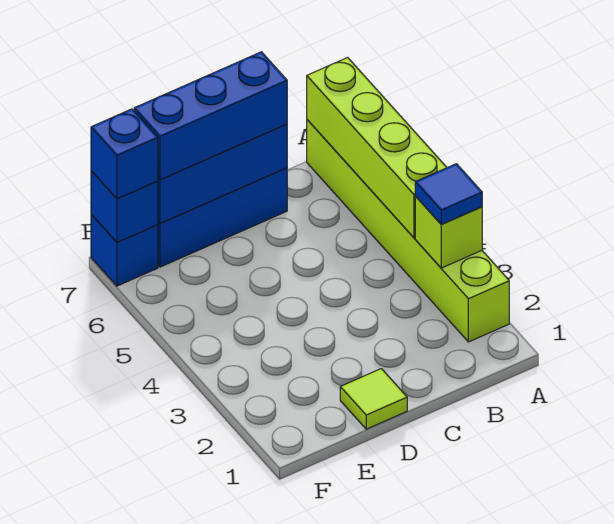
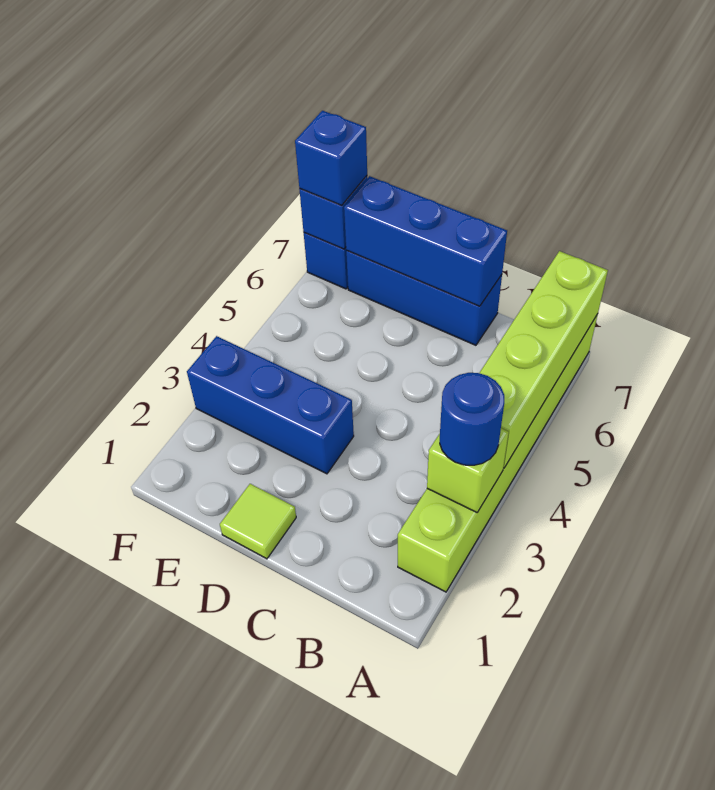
blue 1x1 tile [415,164,482,224] -> blue 1x1 round brick [440,373,504,465]
blue 1x3 brick [134,52,287,180] -> blue 1x3 brick moved to [187,336,354,474]

